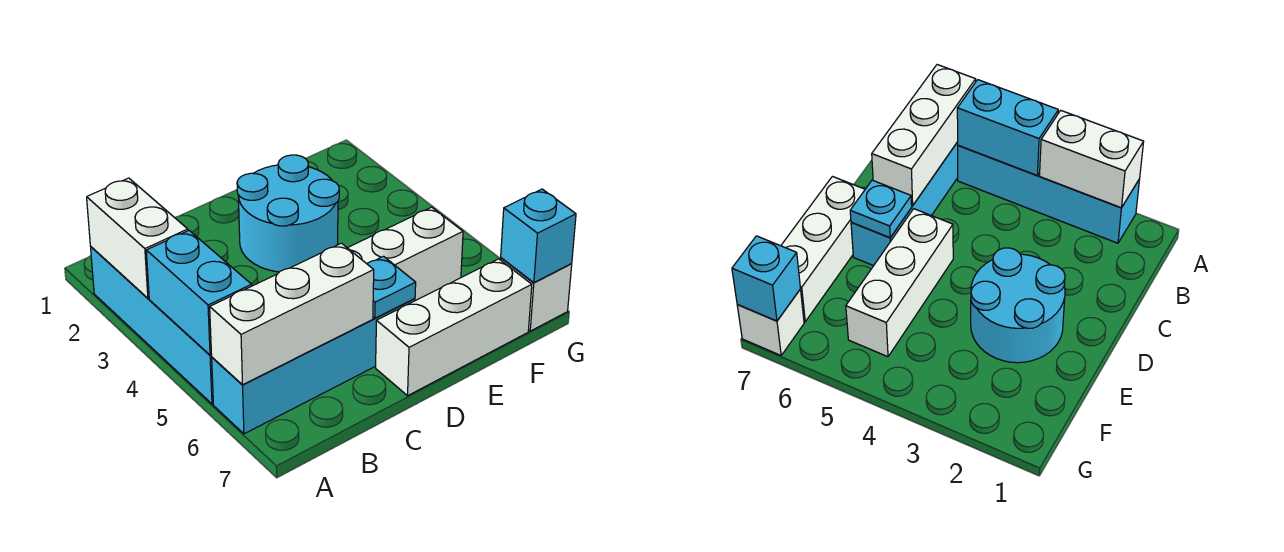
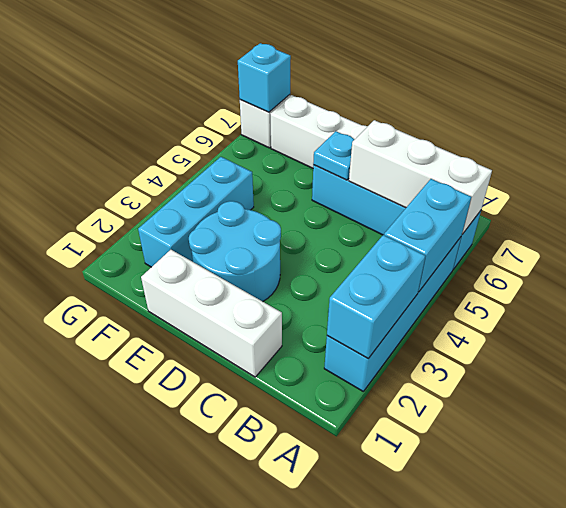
white 1x2 brick [87,178,188,298] -> cyan 1x2 brick [327,235,425,358]
white 1x3 brick [348,207,463,301] -> white 1x3 brick moved to [141,250,282,377]
none -> cyan 1x3 brick [138,157,254,267]

